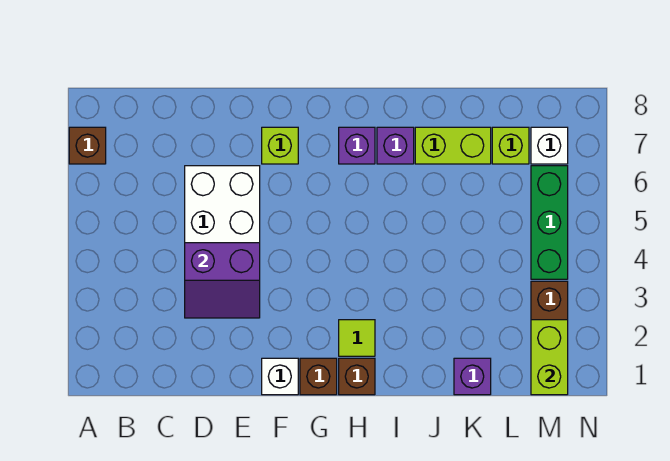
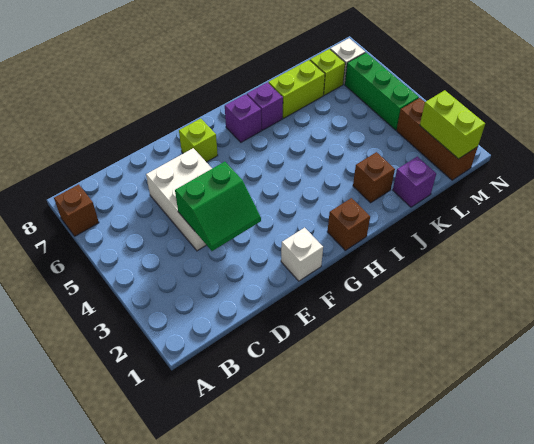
purple 2x2 slope [185,243,260,318] -> green 2x2 slope [175,162,261,251]
brown 1x1 brick [300,358,337,395] -> brown 1x1 brick moved to [353,152,395,203]
lime 1x1 tile [339,320,375,356] -> none

